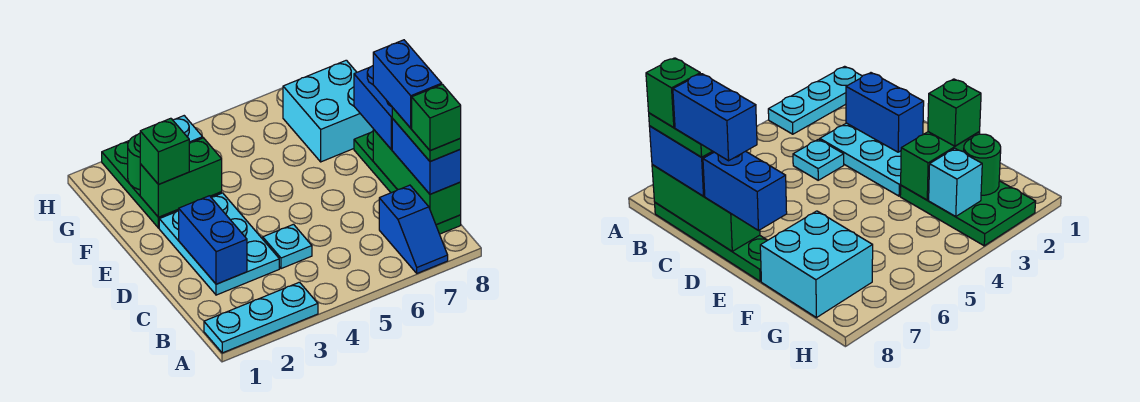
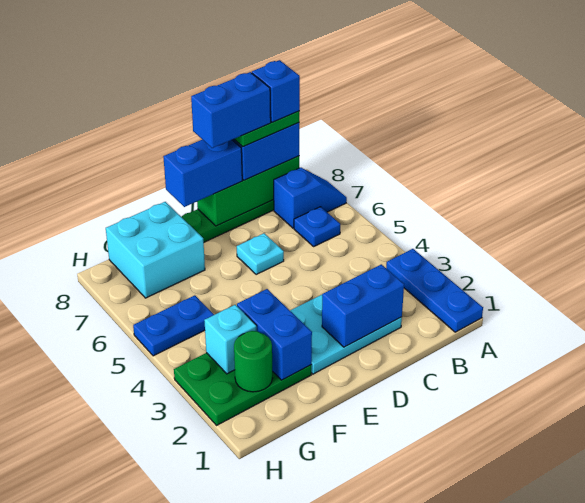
cyan 1x3 plate [204,282,318,353] -> blue 1x3 plate [386,249,483,332]
none -> blue 1x1 plate [294,207,340,246]
green 1x1 brick [412,84,461,151] -> blue 1x1 brick [252,60,300,122]
cyan 1x1 plate [263,224,312,269] -> cyan 1x1 plate moved to [237,233,284,275]
green 1x2 brick [140,138,222,217] -> blue 1x2 brick [237,289,312,380]
green 1x1 brick [140,118,189,185] -> none
none -> blue 1x2 plate [133,295,214,356]

